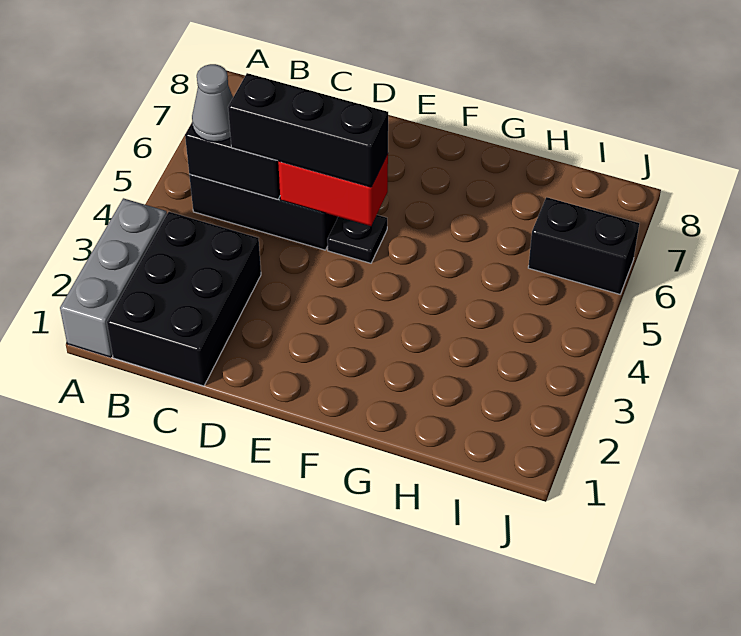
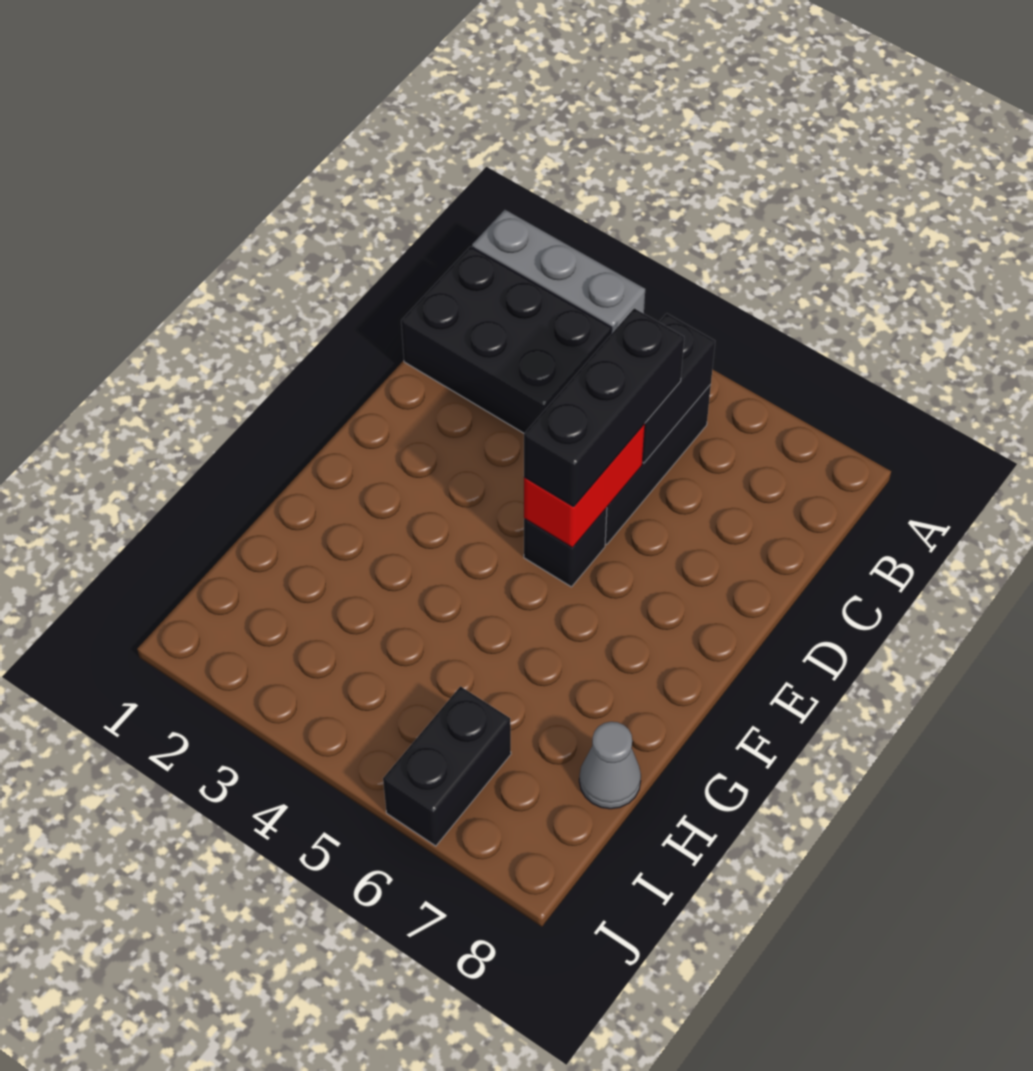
grey 1x1 cone [192,64,233,142] -> grey 1x1 cone moved to [579,722,641,809]
black 1x1 plate [327,215,387,263] -> black 1x1 brick [524,508,607,587]

